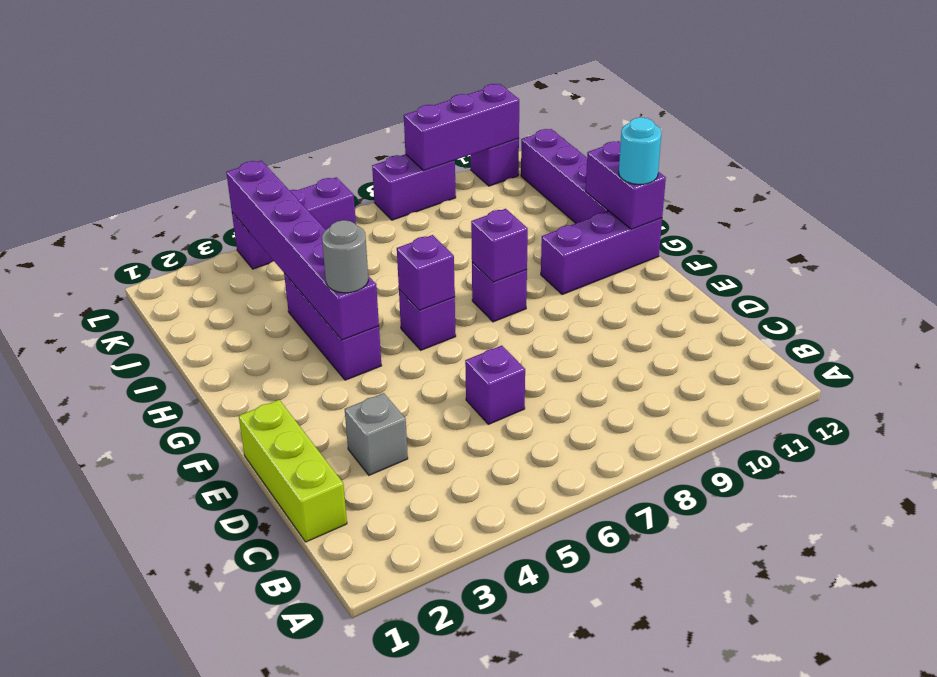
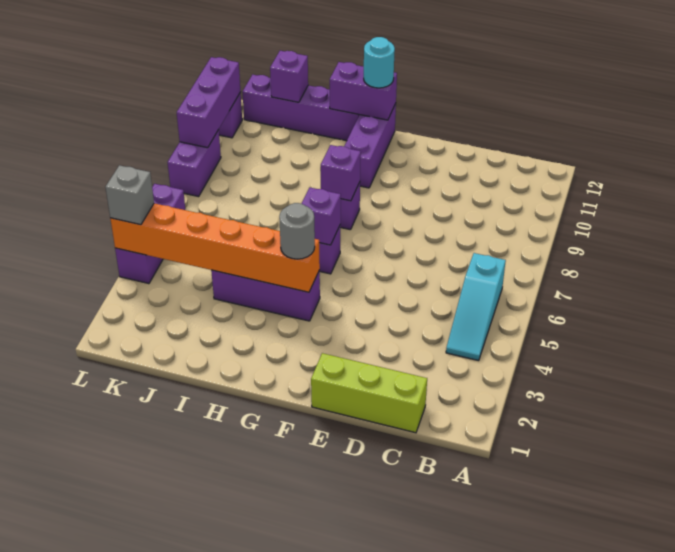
none -> cyan 1x3 slope [446,253,506,361]
grey 1x1 brick [345,393,408,475] -> grey 1x1 brick moved to [105,165,154,225]
purple 1x1 brick [465,346,525,424] -> purple 1x1 brick moved to [270,51,308,102]
purple 1x6 brick [226,161,379,340] -> orange 1x6 brick [110,203,320,292]

